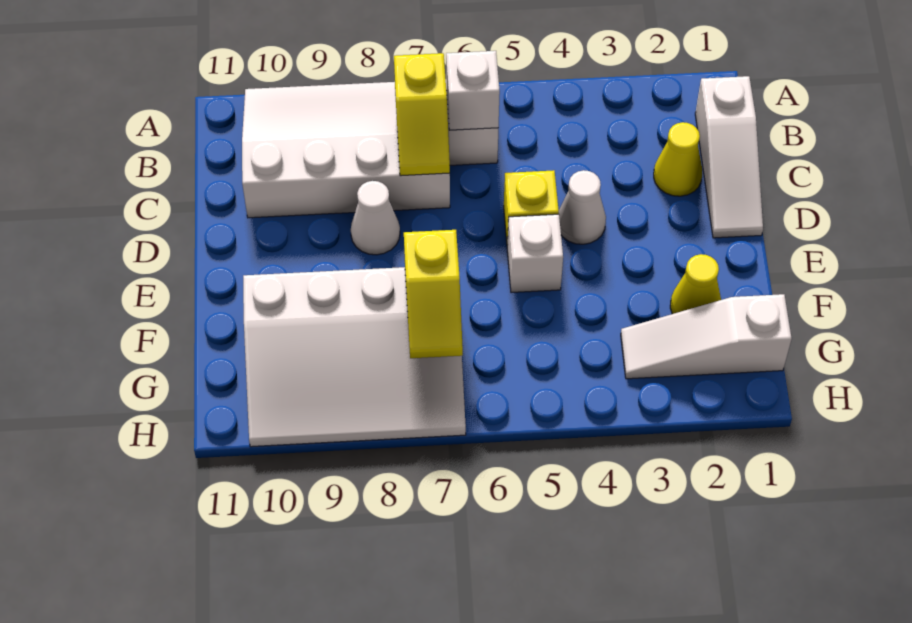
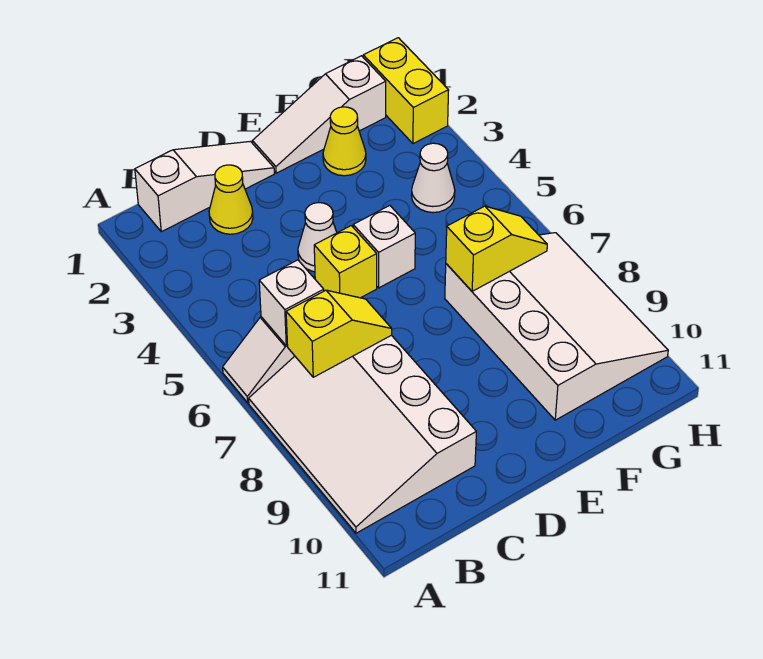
white 1x1 cone [351,181,400,255] -> white 1x1 cone moved to [411,143,455,212]
white 1x3 slope [621,294,792,379] -> white 1x3 slope turned to [252,56,386,173]
none -> yellow 1x2 brick [363,38,449,144]

